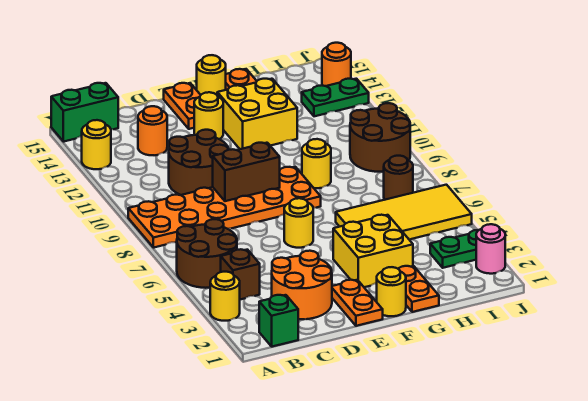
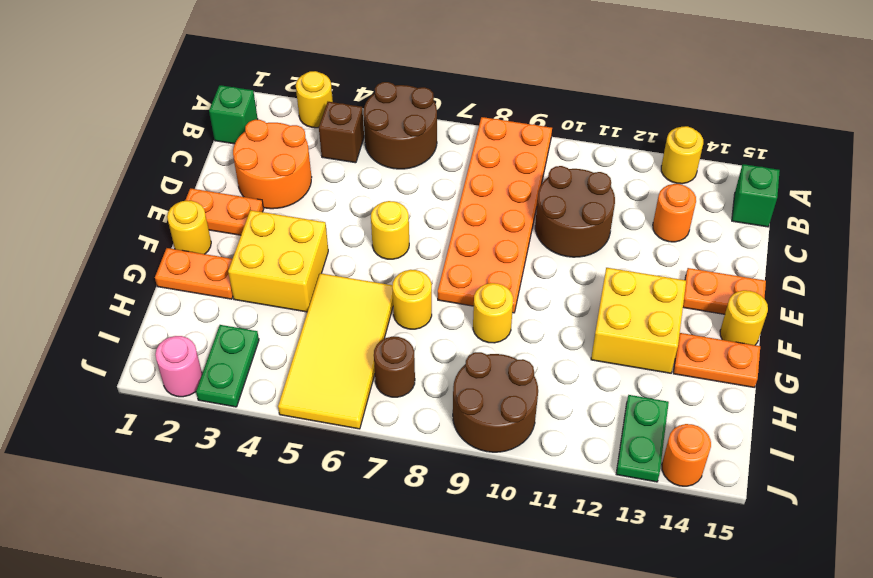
green 1x2 brick [51,83,118,142] -> green 1x1 brick [732,164,780,227]
brown 1x2 brick [213,143,280,201] -> none
yellow 1x1 round brick [194,92,223,139] -> yellow 1x1 round brick moved to [392,270,432,329]

